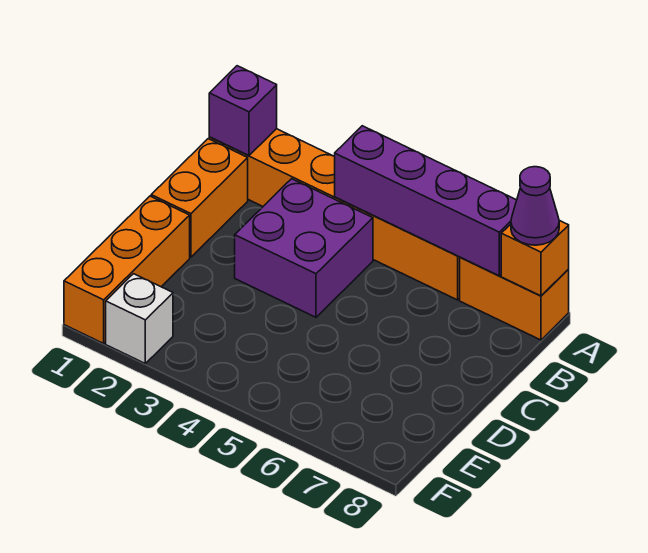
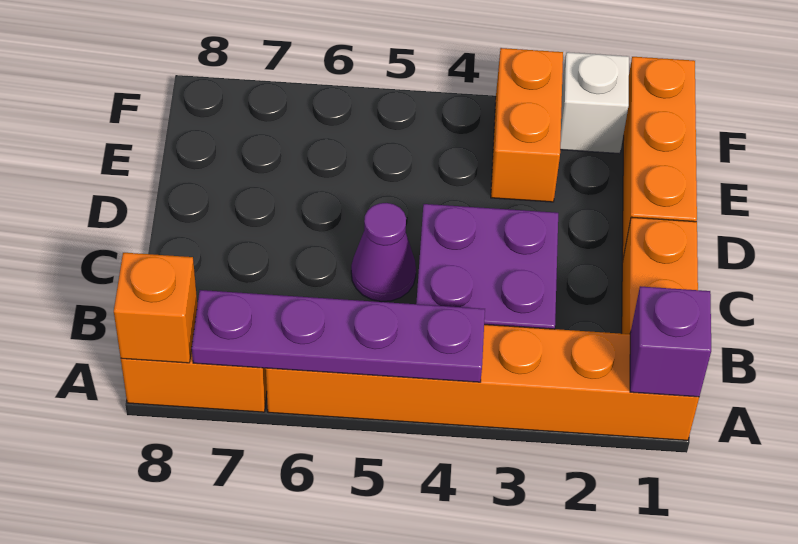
purple 1x4 brick [335,126,517,276] -> purple 1x4 plate [192,290,485,382]
purple 1x1 cone [511,167,559,245] -> purple 1x1 cone moved to [351,203,416,302]
none -> orange 1x2 brick [491,48,563,202]

